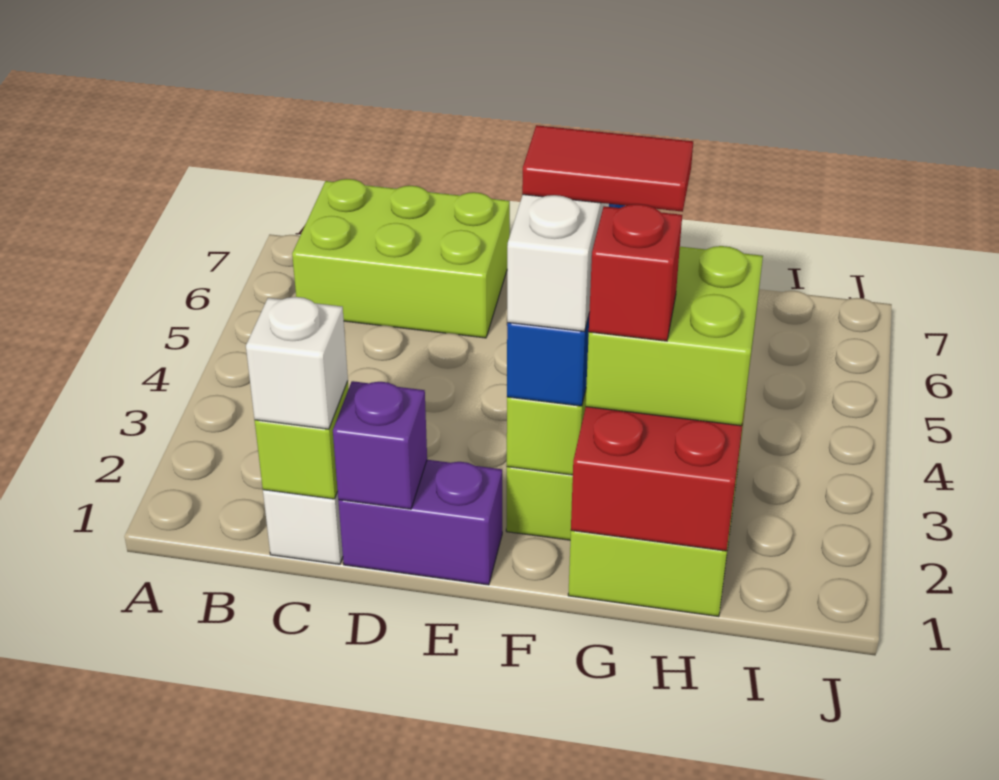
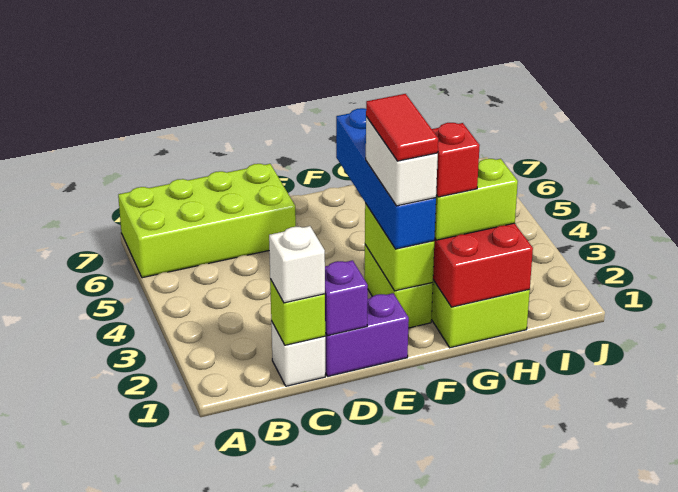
lime 2x3 brick [292,179,510,338] -> lime 2x4 brick [118,164,296,278]
red 1x2 tile [522,125,693,212] -> red 1x2 tile turned to [366,94,438,161]
lime 2x2 brick [586,246,763,426] -> lime 1x2 brick [435,159,518,240]

